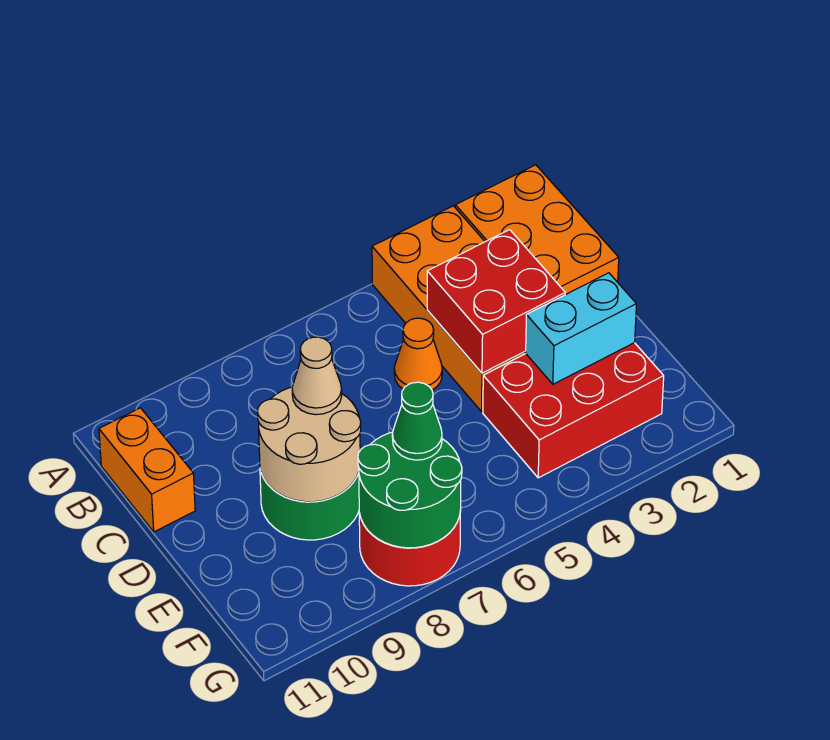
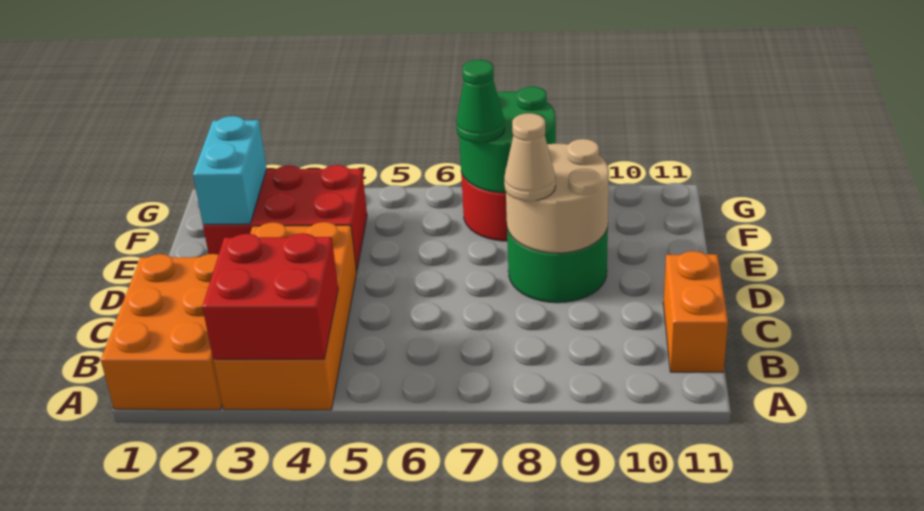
red 2x2 brick [427,230,565,373] -> red 2x2 brick moved to [202,233,338,359]
orange 1x1 cone [394,318,442,390] -> none
cyan 1x2 brick [526,273,636,384] -> cyan 1x2 brick turned to [193,116,267,224]

